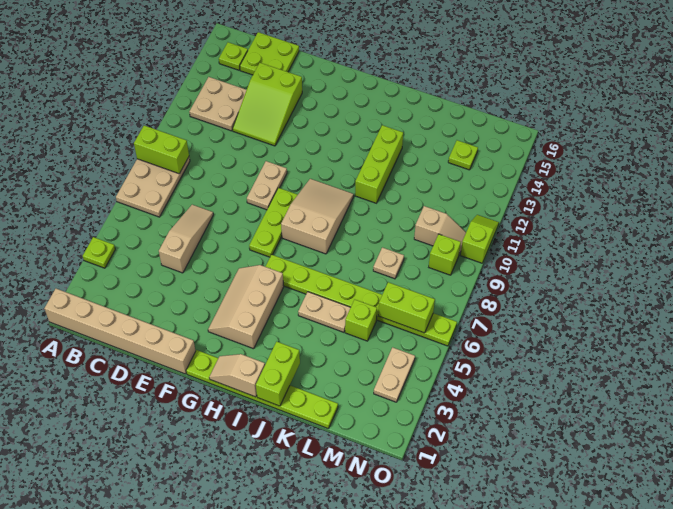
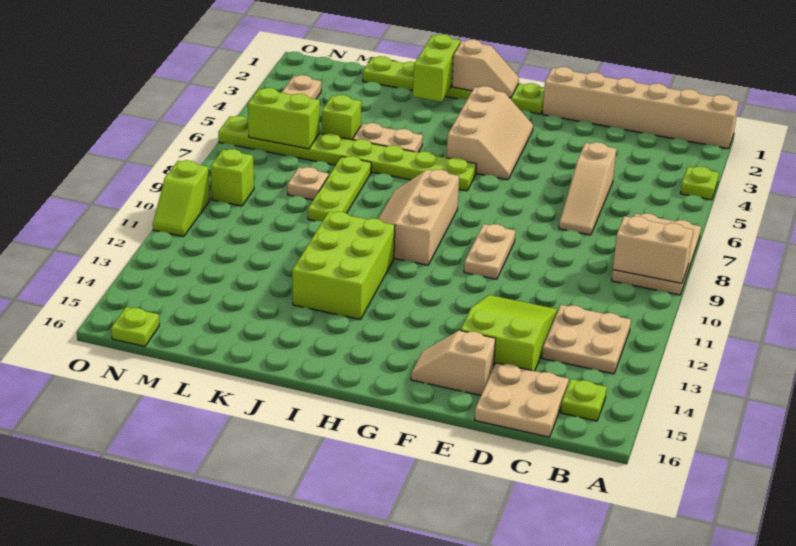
lime 1x2 brick [134,125,189,174] -> tan 1x2 brick [613,216,693,283]
lime 2x2 plate [240,32,299,75] -> tan 2x2 plate [475,363,569,437]
lime 1x3 plate [249,188,298,257] -> lime 1x3 plate moved to [308,156,371,222]
tan 2x3 slope [281,179,354,254] -> tan 2x3 slope turned to [378,170,459,265]
lime 1x3 brick [355,125,403,203] -> lime 2x3 brick [292,212,395,320]
tan 1x2 slope [414,206,466,254] -> tan 1x2 slope moved to [411,330,496,395]
lime 1x1 plate [448,140,478,170] -> lime 1x1 plate moved to [111,307,159,346]

